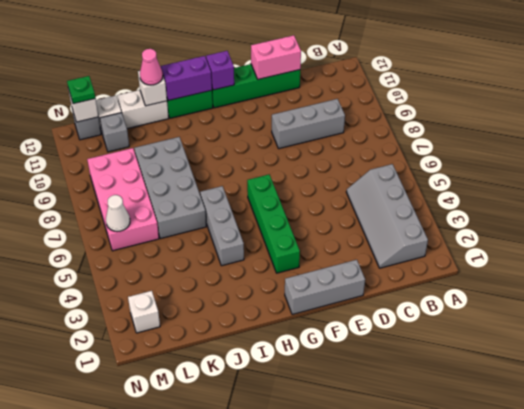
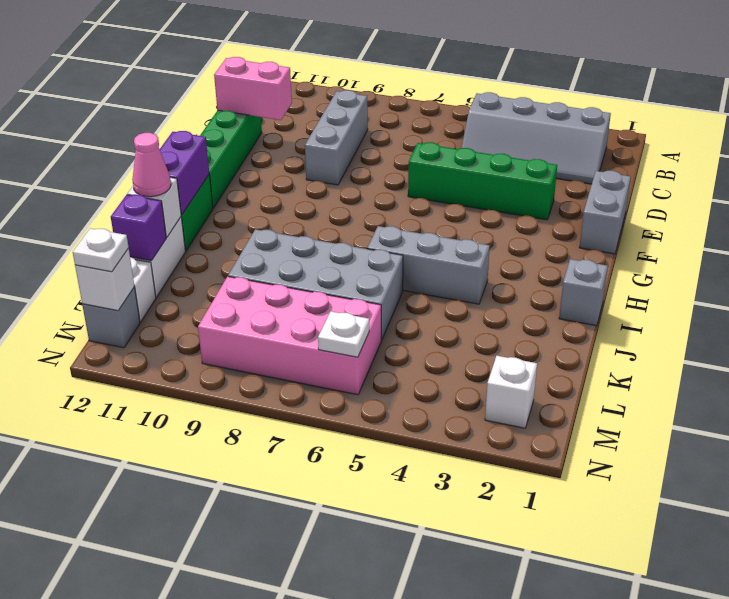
pink 1x2 brick [251,35,301,79] -> pink 1x2 brick turned to [214,57,292,120]
grey 1x3 brick [285,260,365,315] -> grey 1x2 brick [579,171,631,254]
green 1x4 brick [247,175,300,273] -> green 1x4 brick moved to [408,142,557,220]
purple 1x1 brick [206,51,234,90] -> purple 1x1 brick moved to [111,195,166,261]
grey 1x1 brick [100,113,129,152] -> grey 1x1 brick moved to [559,259,608,326]
white 1x1 cone [106,195,130,232] -> white 1x1 plate [318,311,369,357]
green 1x1 plate [67,76,95,104] -> white 1x1 plate [73,228,129,272]

